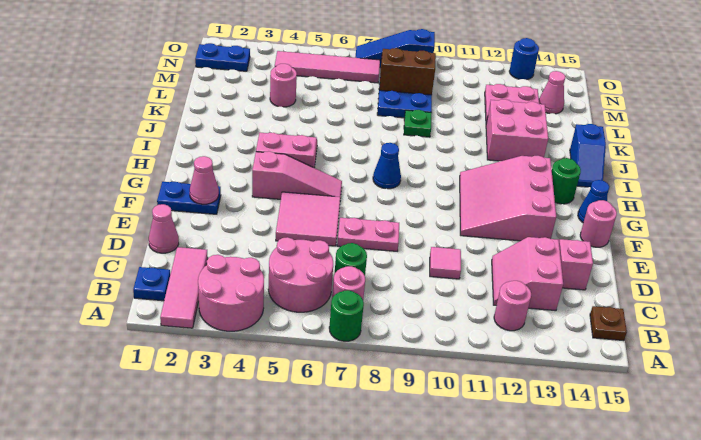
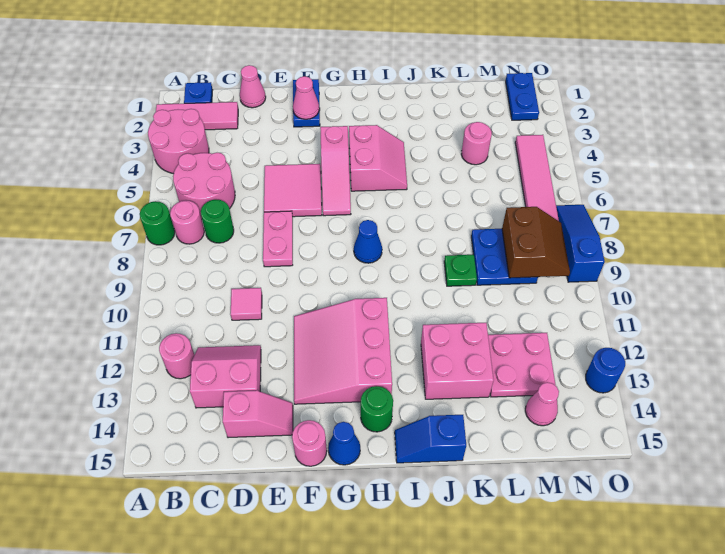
brown 1x1 plate [590,306,627,341] -> none
pink 3x3 slope [460,156,556,241] -> pink 3x3 slope turned to [294,298,392,404]

